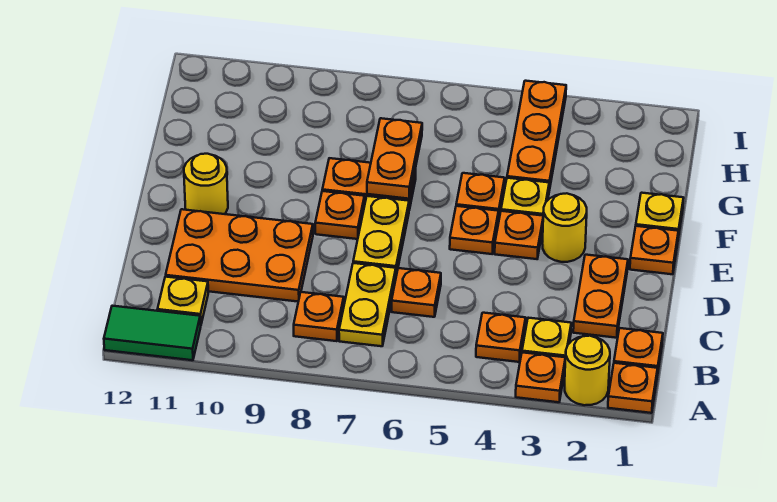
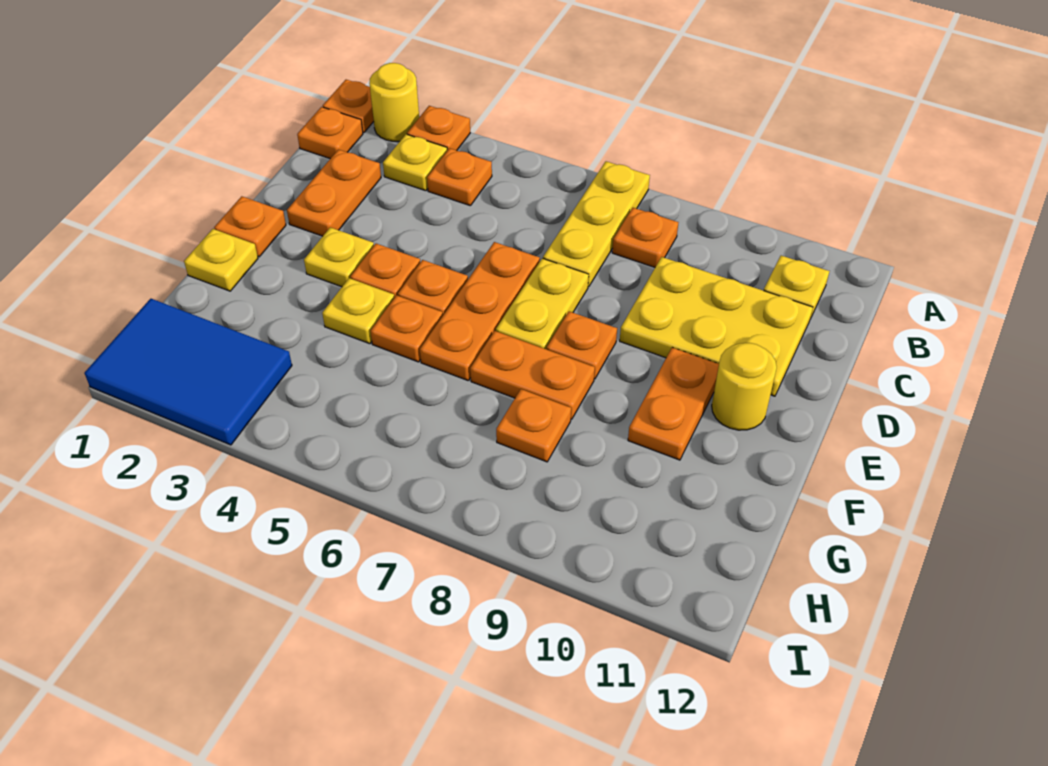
green 1x2 tile [104,306,201,360] -> none
yellow 1x2 plate [339,263,396,346] -> yellow 1x3 plate [543,161,650,287]
orange 1x1 plate [392,268,441,317] -> orange 1x1 plate moved to [496,389,571,462]
orange 2x3 plate [166,209,313,302] -> yellow 2x3 plate [620,257,813,396]
yellow 1x1 round brick [542,193,587,262] -> yellow 1x1 plate [304,227,374,287]
orange 1x2 plate [367,118,422,199] -> orange 1x2 plate moved to [628,348,719,460]
orange 1x3 plate [507,81,566,190] -> orange 1x3 plate moved to [420,242,540,381]
none -> blue 2x3 tile [84,299,292,445]

